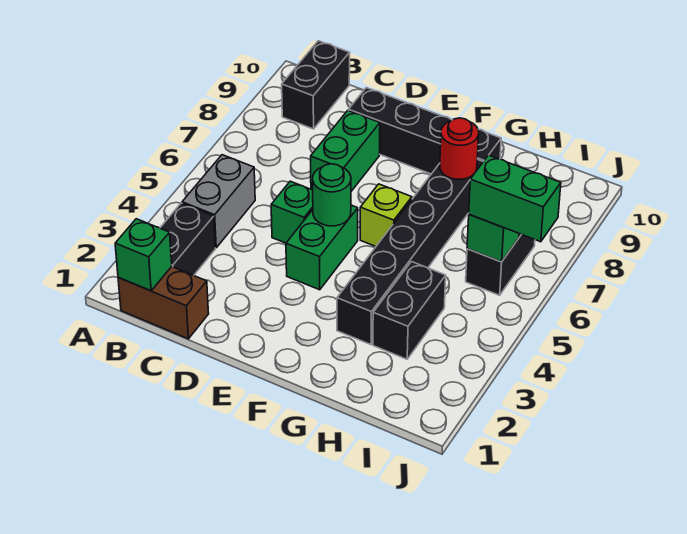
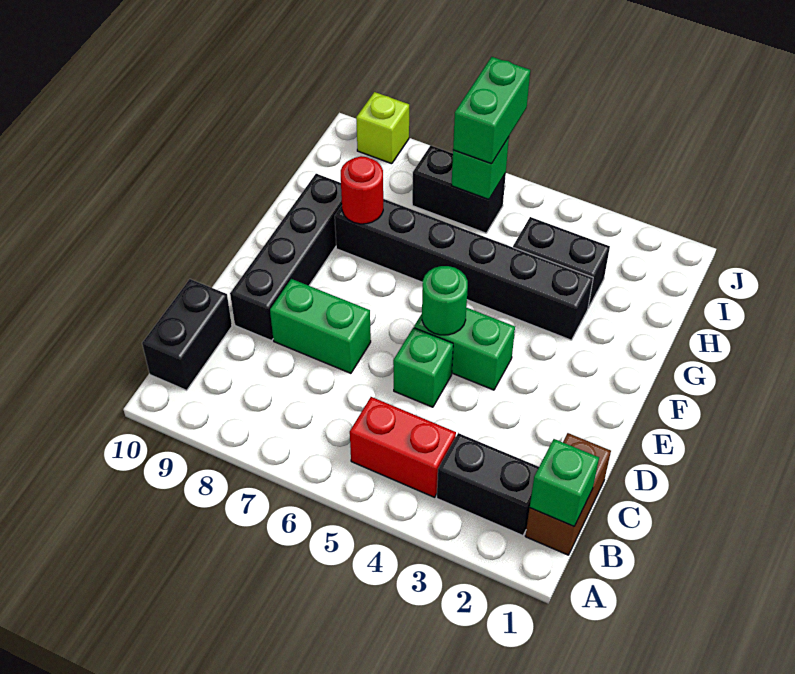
grey 1x2 brick [182,155,255,248] -> red 1x2 brick [350,397,456,497]
black 1x2 brick [282,41,350,129] -> black 1x2 brick turned to [142,279,232,390]
lime 1x1 brick [360,184,412,246] -> lime 1x1 brick moved to [356,92,409,164]

